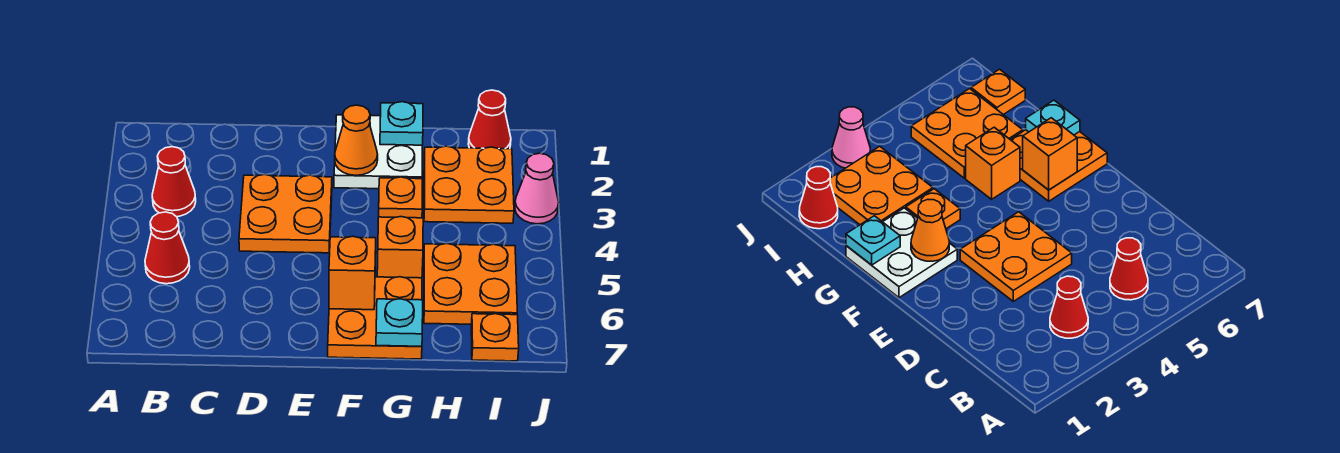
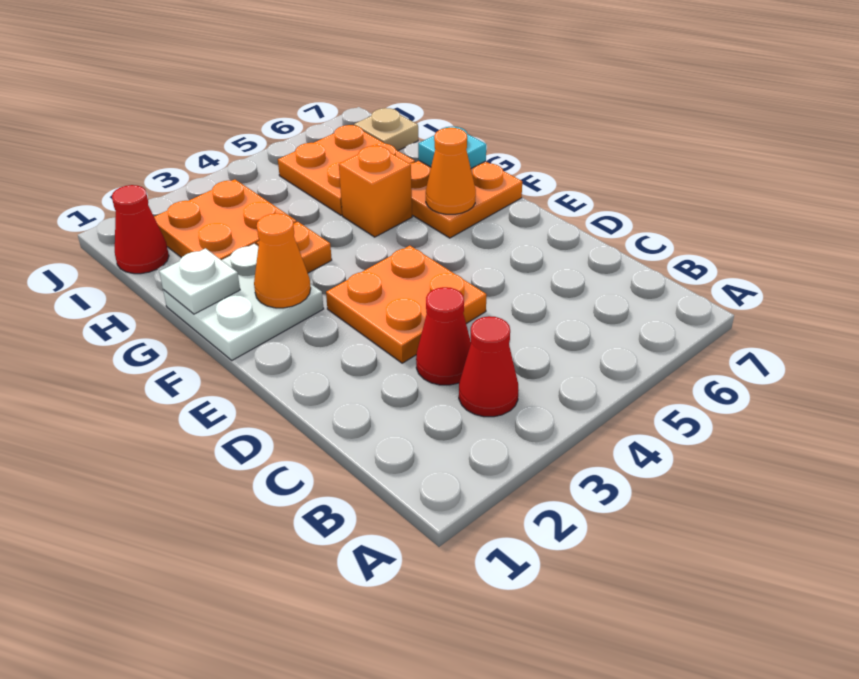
red 1x1 cone [145,212,190,284] -> red 1x1 cone moved to [416,287,471,385]
orange 1x1 brick [329,236,376,310] -> orange 1x1 cone [426,128,476,214]
cyan 1x1 plate [380,102,423,145] -> white 1x1 plate [159,248,240,314]
orange 1x1 plate [471,314,519,361] -> tan 1x1 plate [354,108,418,151]
pink 1x1 cone [515,153,559,224] -> none

